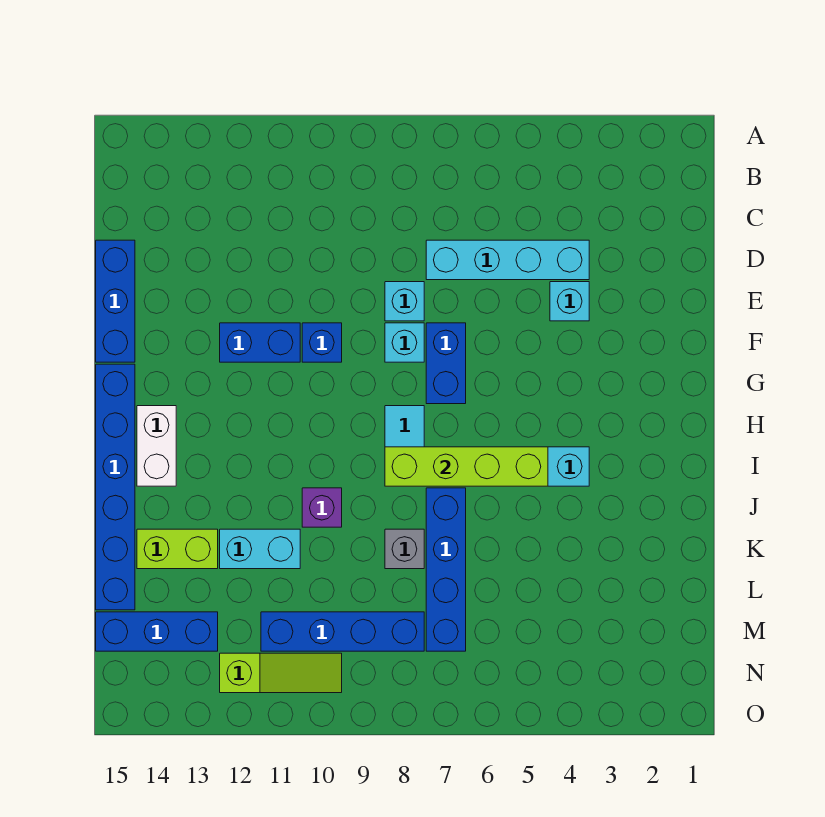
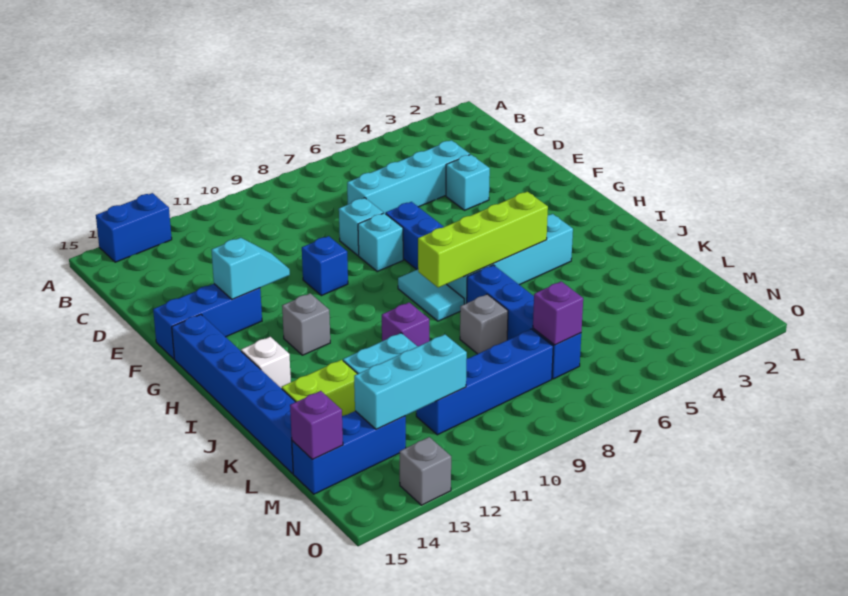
blue 1x3 brick [96,240,135,362] -> blue 1x3 brick turned to [153,284,262,359]
blue 1x2 brick [220,323,300,362] -> blue 1x2 brick moved to [96,193,172,262]
none -> cyan 1x2 slope [212,238,290,299]
none -> grey 1x1 brick [282,293,330,355]
white 1x2 brick [137,406,176,486] -> white 1x1 brick [241,337,291,389]
none -> purple 1x1 brick [533,282,583,345]
none -> cyan 1x3 brick [354,334,467,429]
none -> purple 1x1 brick [290,391,343,460]
lime 1x3 slope [220,653,342,693] -> none
none -> grey 1x1 brick [400,437,451,505]

